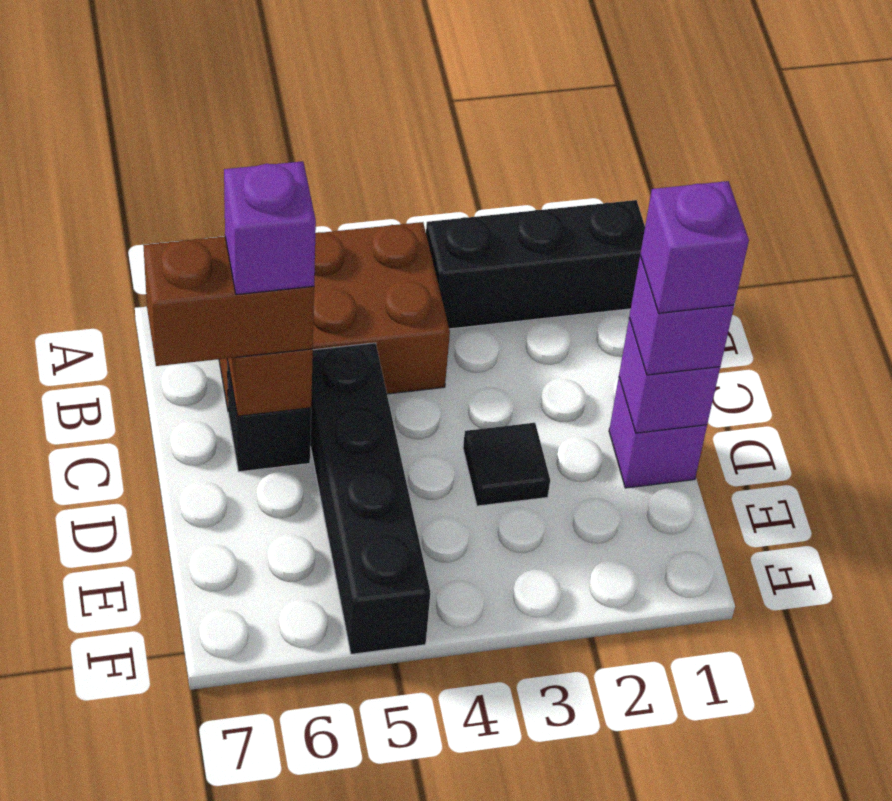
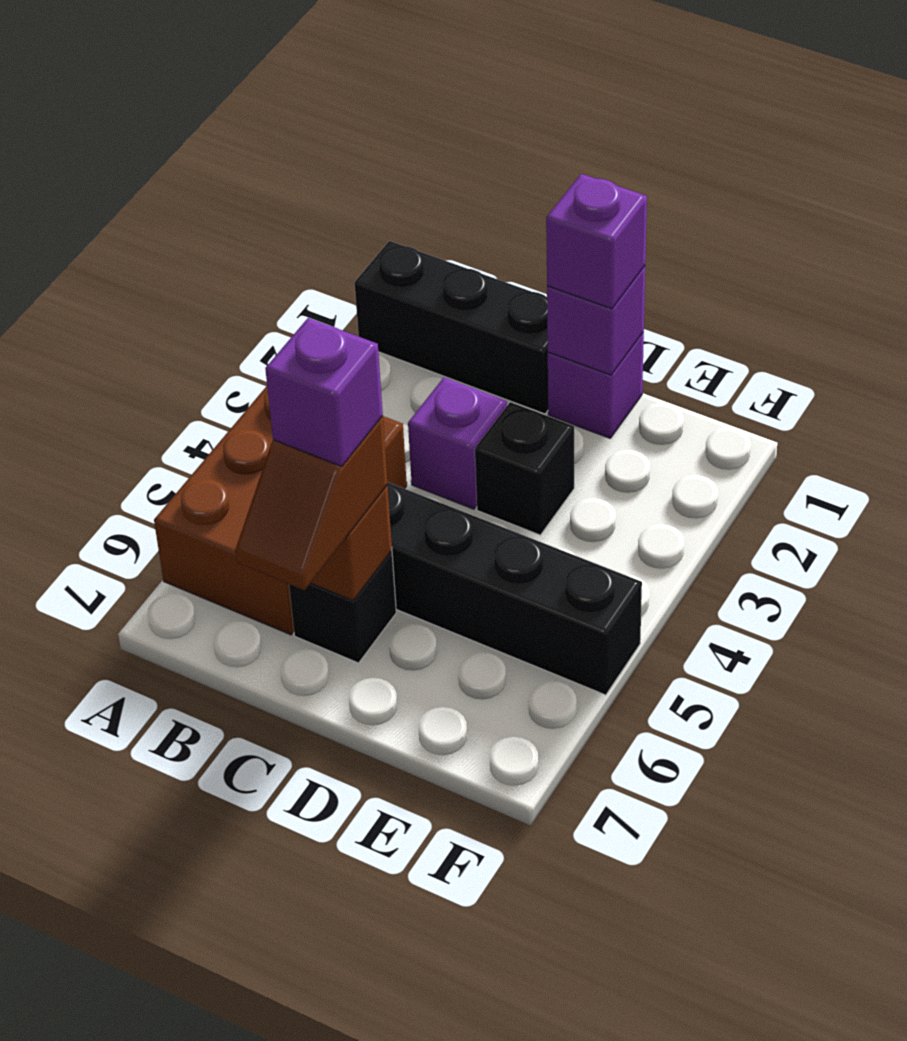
black 1x3 brick [426,200,645,329] -> black 1x3 brick turned to [354,241,548,414]
brown 1x2 brick [143,236,314,366] -> brown 1x2 slope [235,416,388,590]
purple 1x1 brick [640,181,749,313] -> purple 1x1 brick moved to [408,377,507,509]
black 1x1 tile [463,423,550,506] -> black 1x1 brick [475,402,574,535]

